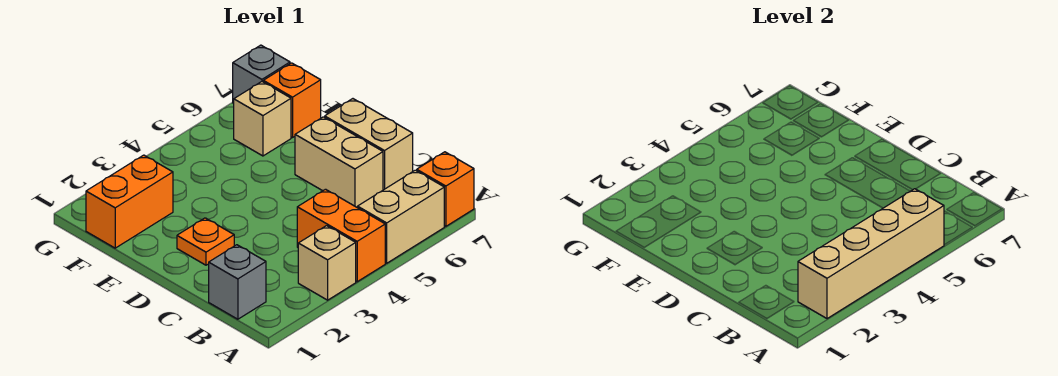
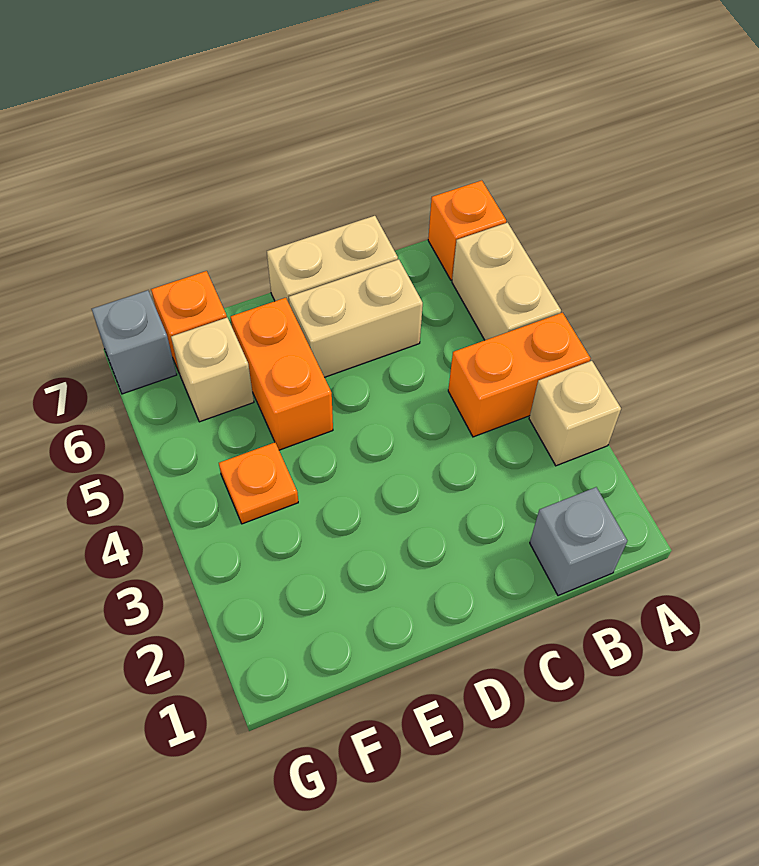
tan 1x4 brick [798,189,944,319] -> none
orange 1x1 plate [177,218,234,265] -> orange 1x1 plate moved to [219,443,298,524]
orange 1x2 brick [86,155,173,248] -> orange 1x2 brick moved to [231,298,333,450]

